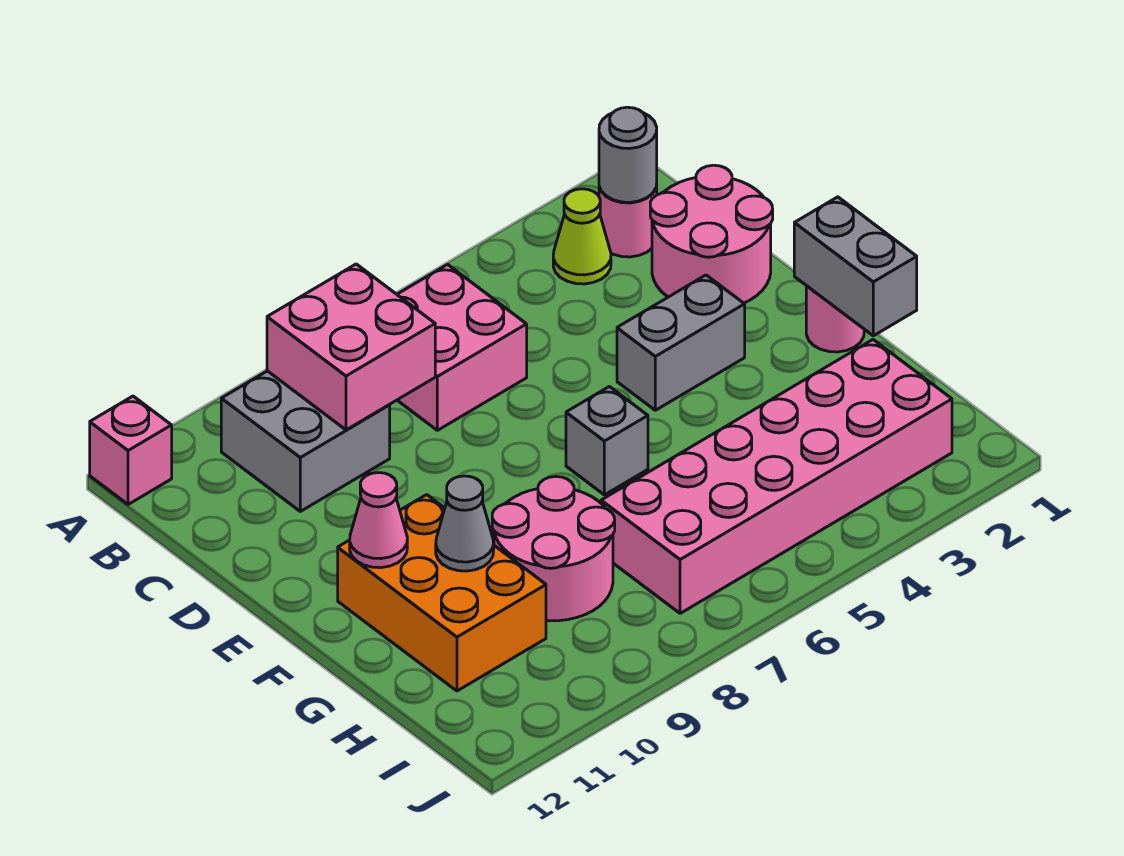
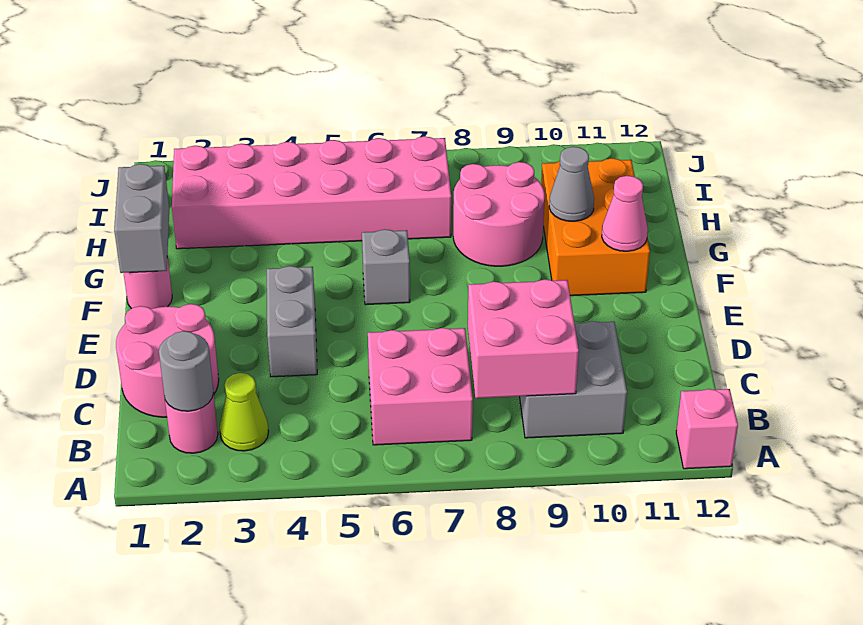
grey 1x2 brick [617,275,745,410] -> grey 1x2 brick turned to [267,266,317,377]

